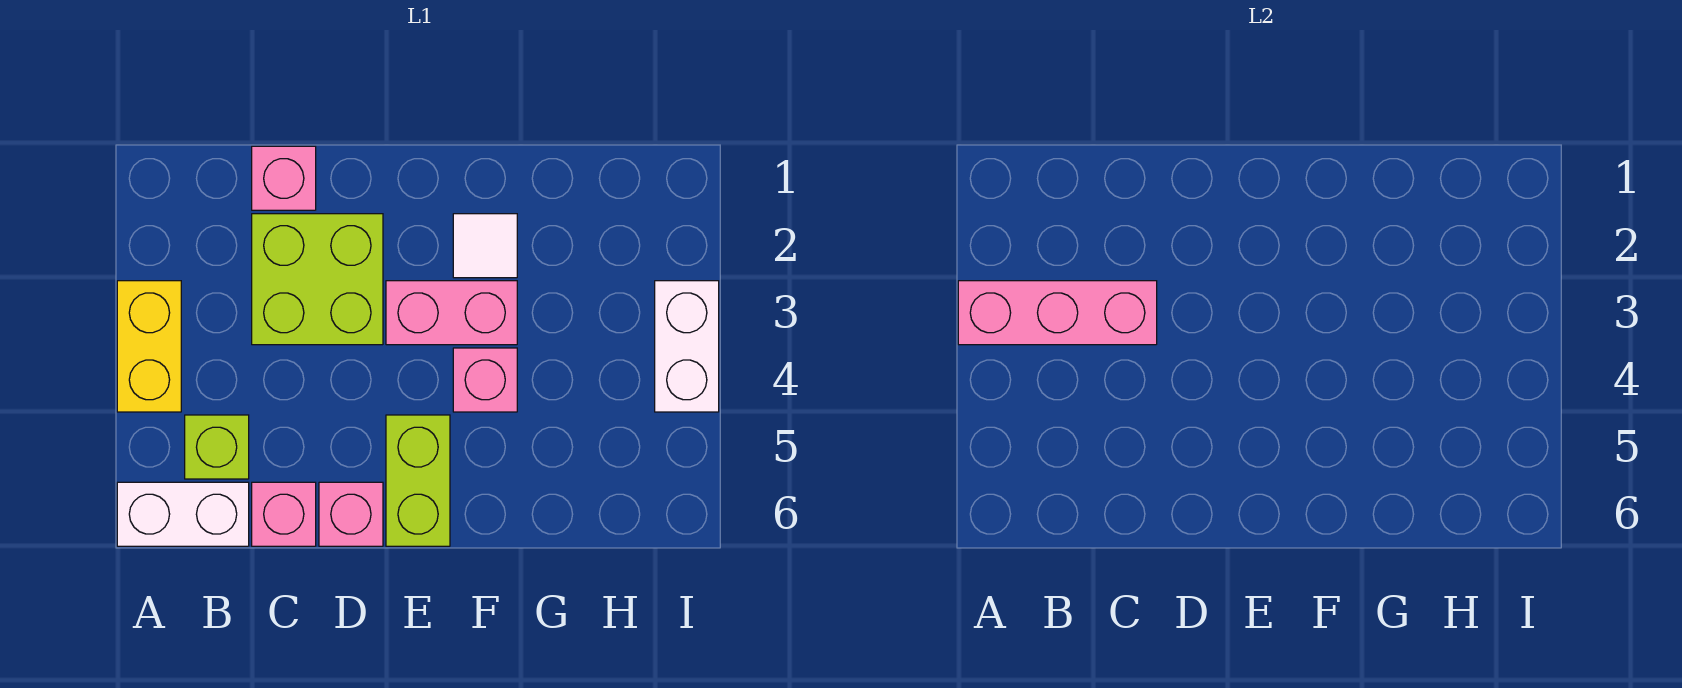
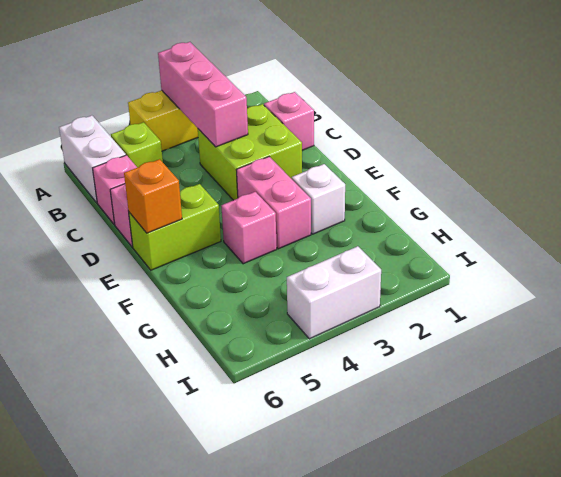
none -> orange 1x1 brick [124,159,182,233]
white 1x1 tile [453,214,517,278] -> white 1x1 brick [292,164,345,234]

